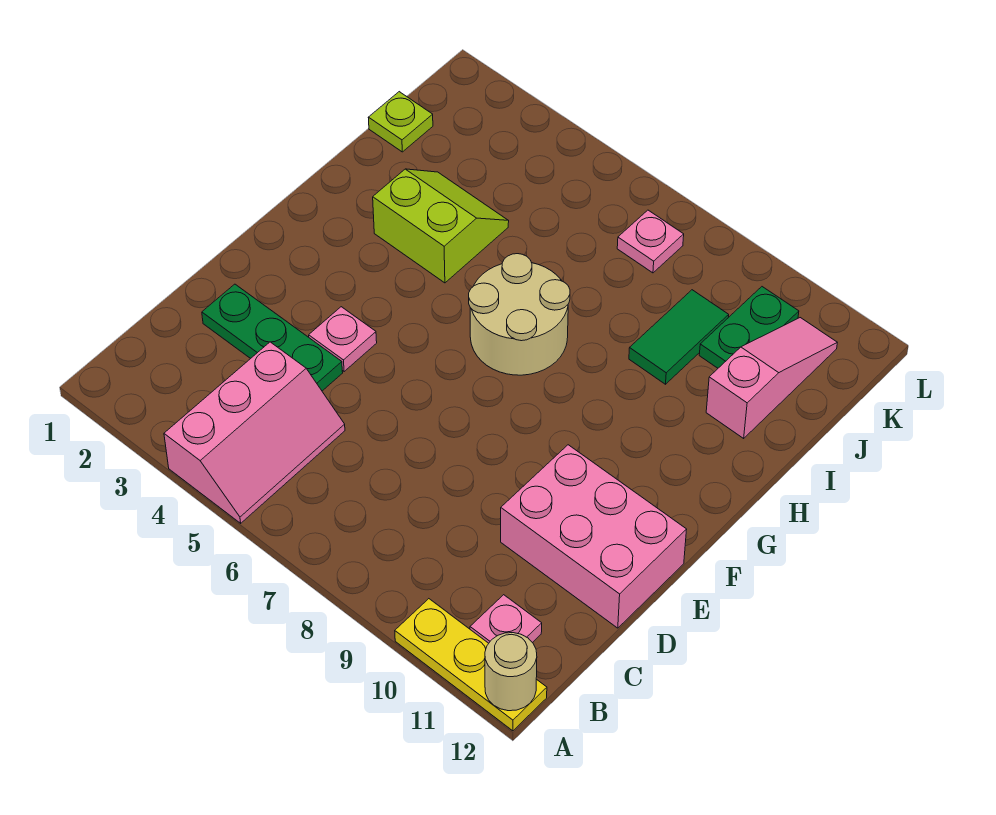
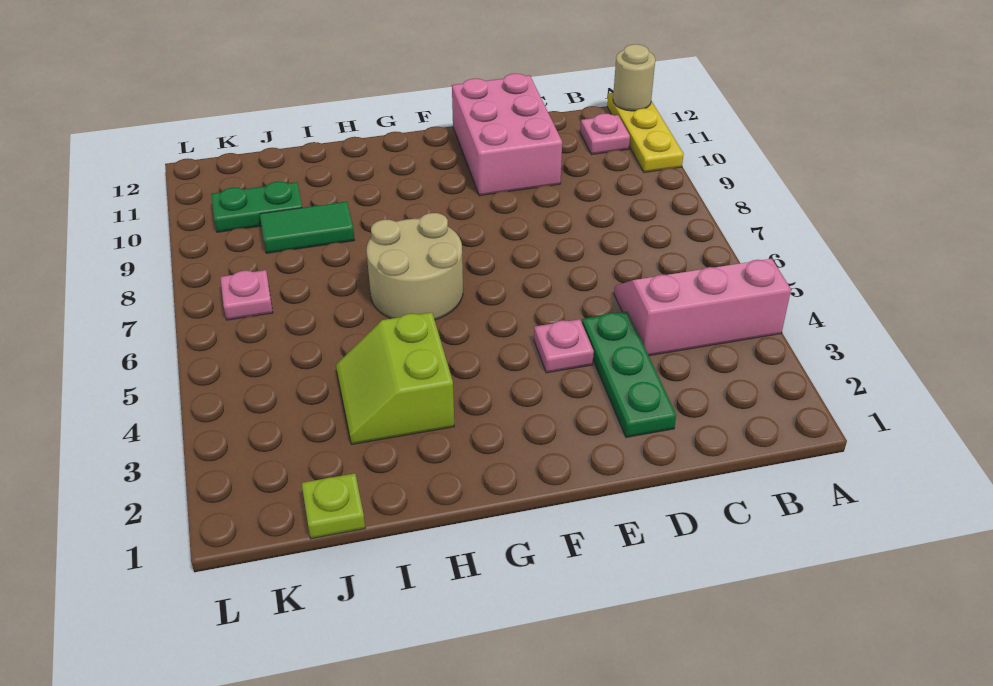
pink 1x3 slope [706,318,837,438] -> none

